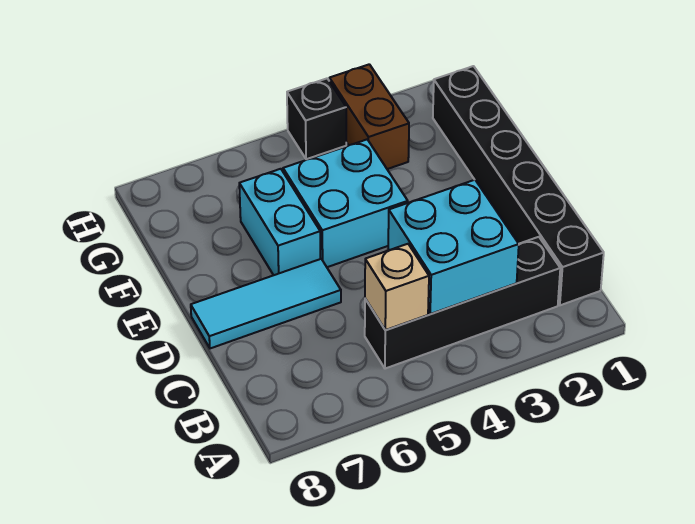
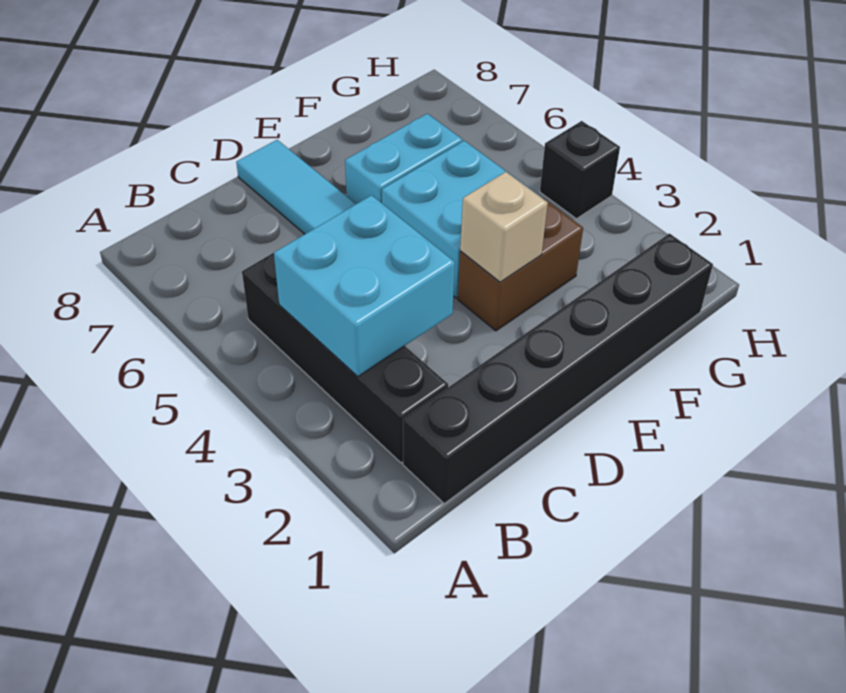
tan 1x1 brick [365,244,429,330] -> tan 1x1 brick moved to [460,172,548,282]
brown 1x2 brick [329,64,409,169] -> brown 1x2 brick moved to [458,199,583,331]

